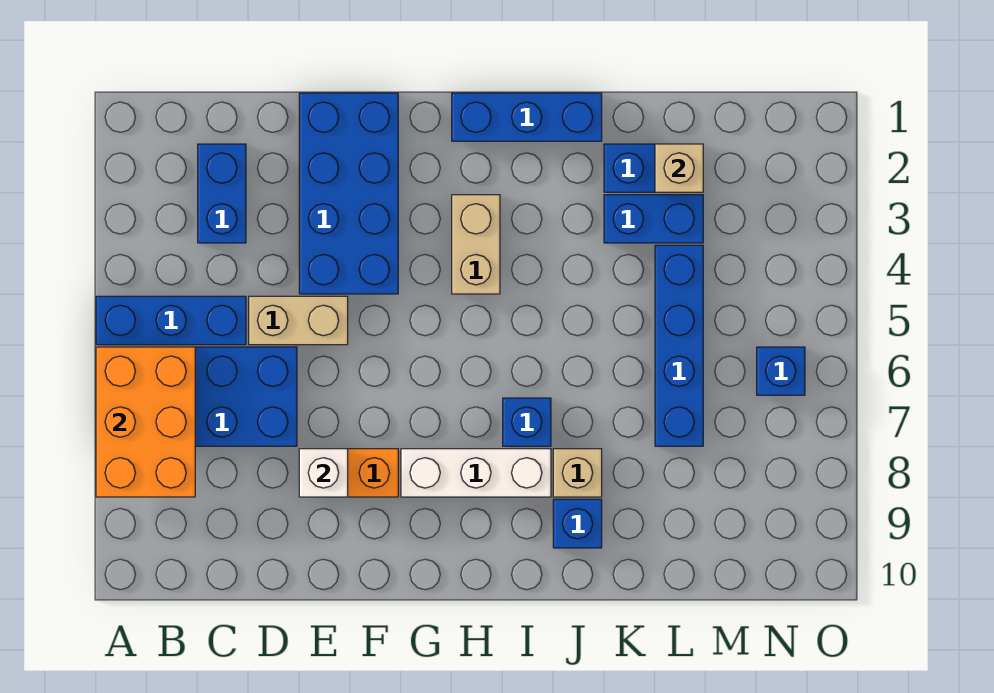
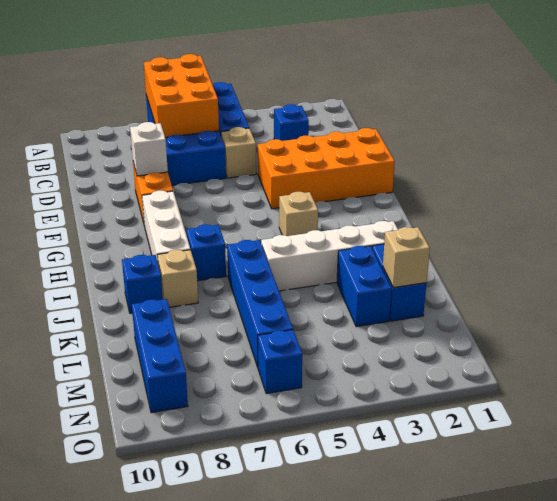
orange 2x3 brick [96,347,195,497] -> orange 2x3 brick turned to [144,54,219,137]
blue 1x2 brick [198,144,246,243] -> blue 1x1 brick [274,104,309,141]
tan 1x2 brick [249,296,348,345] -> tan 1x1 brick [221,127,256,178]
blue 2x4 brick [299,93,398,294] -> orange 2x4 brick [258,128,395,209]
blue 1x3 brick [452,93,602,141] -> blue 1x3 brick moved to [132,299,188,413]
tan 1x2 brick [452,195,500,294] -> tan 1x1 brick [279,192,318,236]
none -> white 1x4 brick [261,221,398,291]
blue 1x4 brick [655,245,703,446] -> blue 1x4 brick turned to [227,240,293,367]

